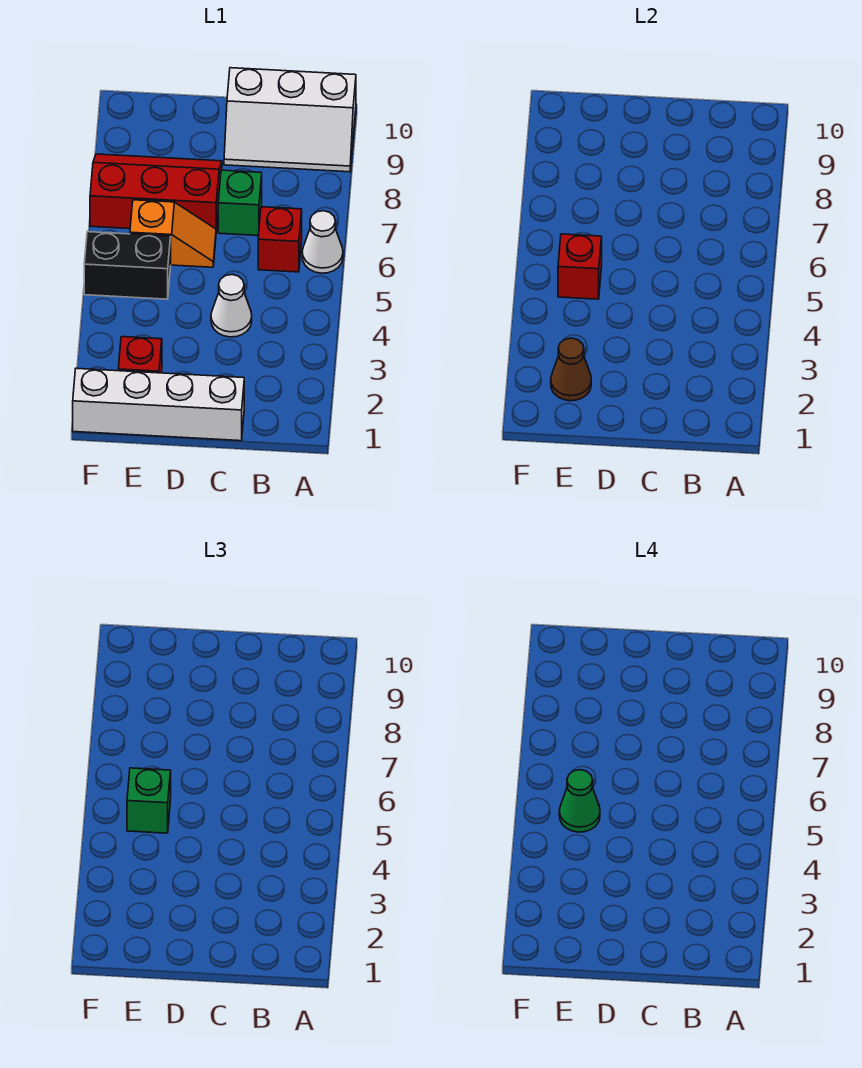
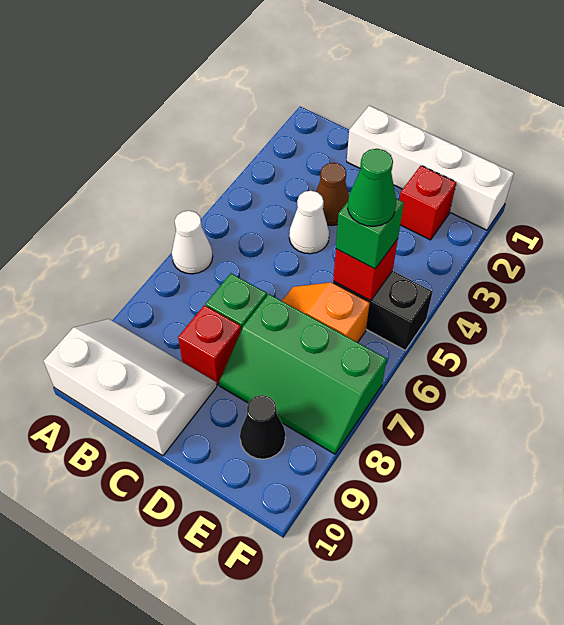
red 1x1 brick [258,207,302,272] -> red 1x1 brick moved to [178,305,241,385]
red 2x3 slope [90,154,222,231] -> green 2x3 slope [219,294,387,454]
brown 1x1 cone [551,338,591,401] -> brown 1x1 cone moved to [316,163,349,226]
none -> black 1x1 cone [240,395,285,459]

